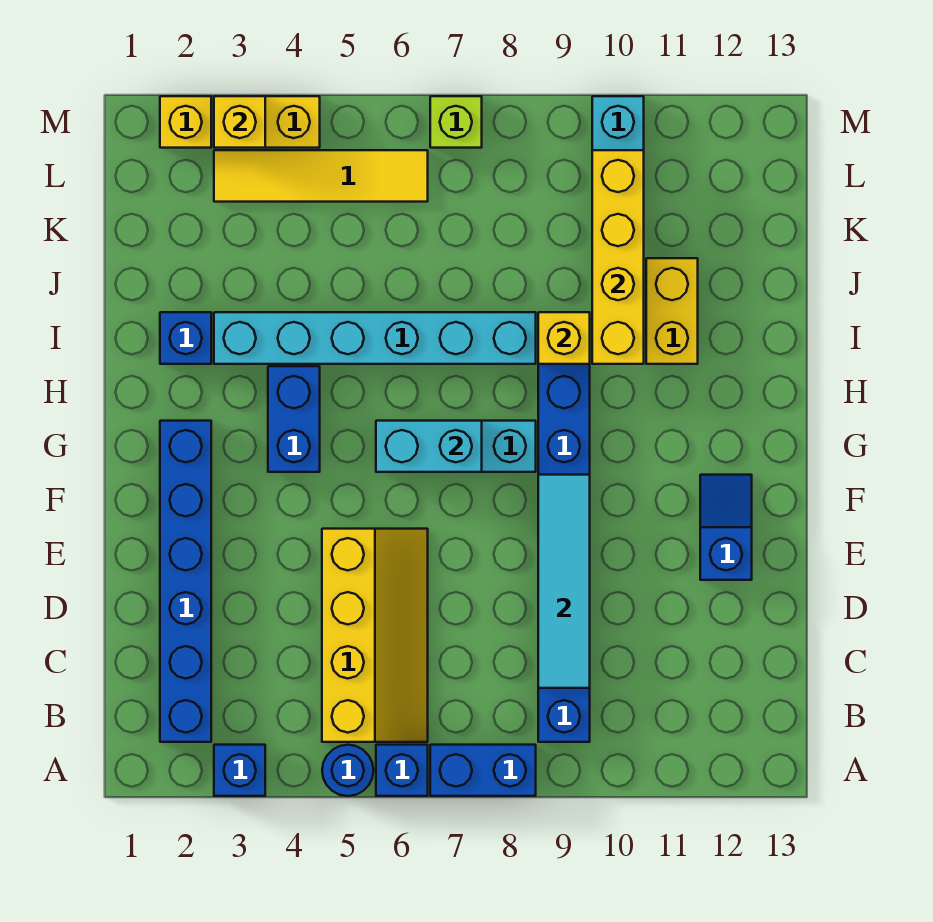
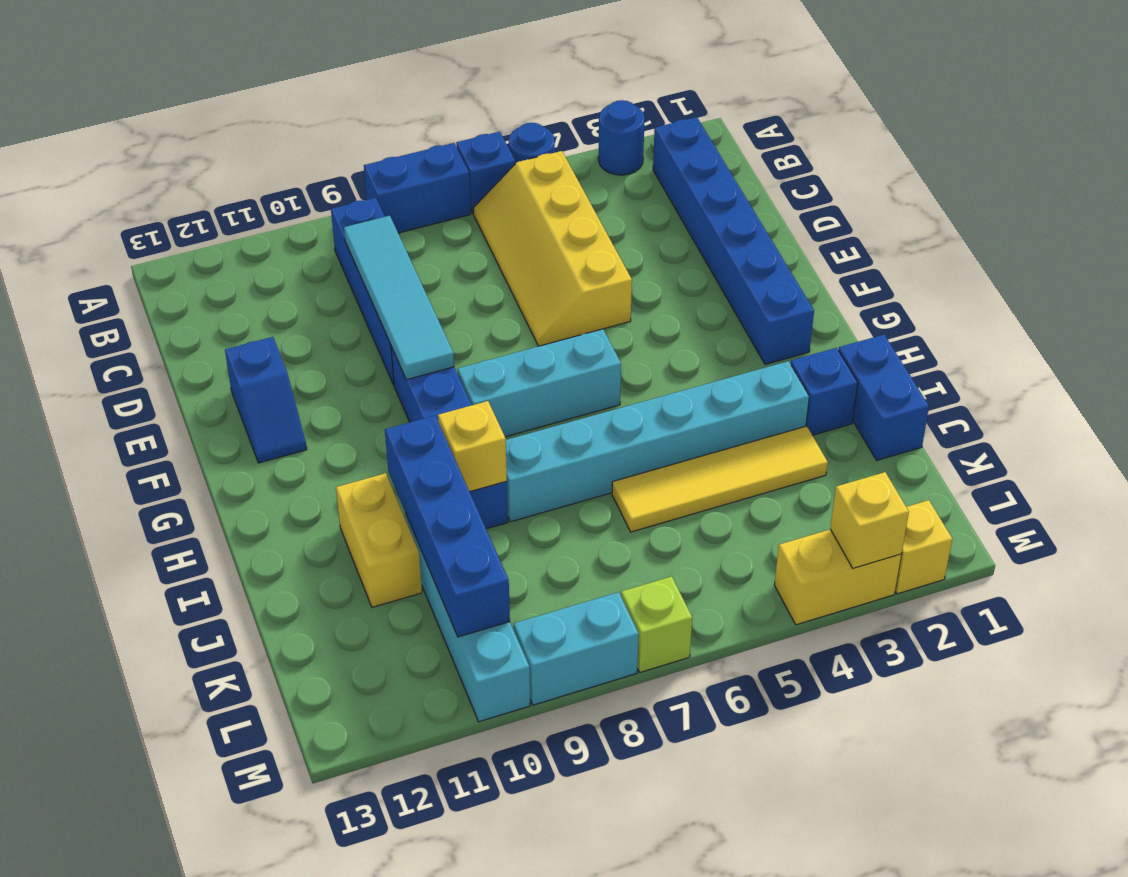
blue 1x1 brick [214,745,265,796] -> blue 1x1 round brick [598,100,645,175]
blue 1x2 brick [268,366,320,472] -> blue 1x2 brick moved to [839,335,929,460]
cyan 1x2 brick [376,421,482,472] -> cyan 1x2 brick moved to [514,592,639,705]
yellow 1x4 brick [592,150,644,364] -> blue 1x4 brick [385,416,510,637]
yellow 1x4 tile [214,150,428,202] -> yellow 1x4 tile moved to [612,426,828,532]

